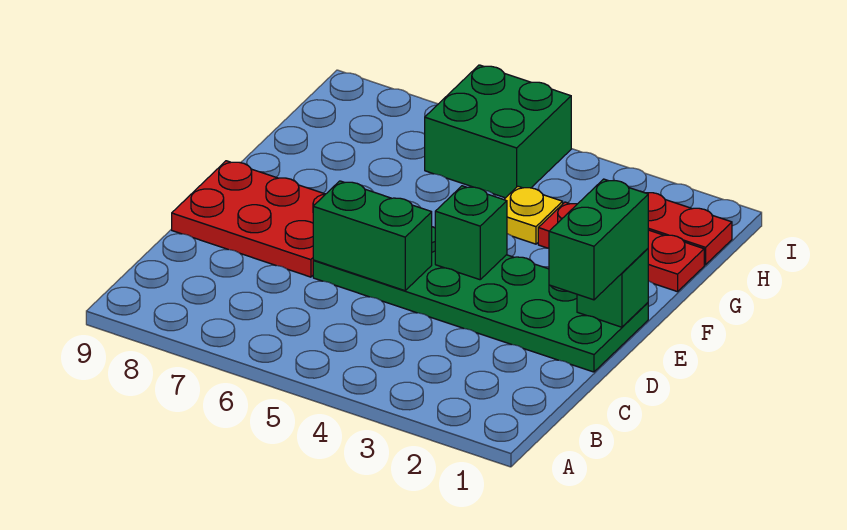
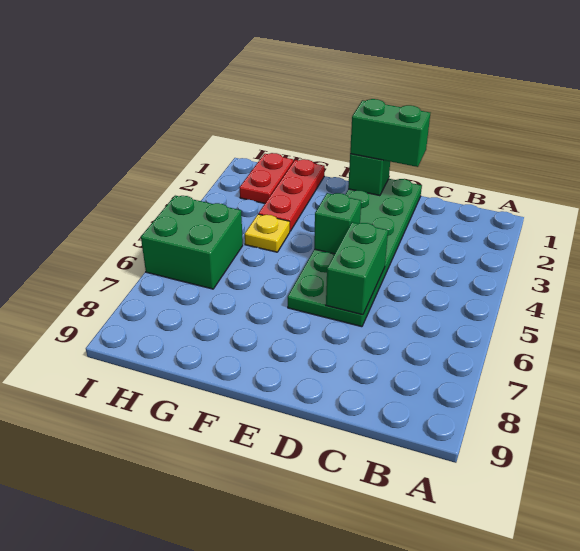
red 2x3 plate [172,161,325,277] -> none

